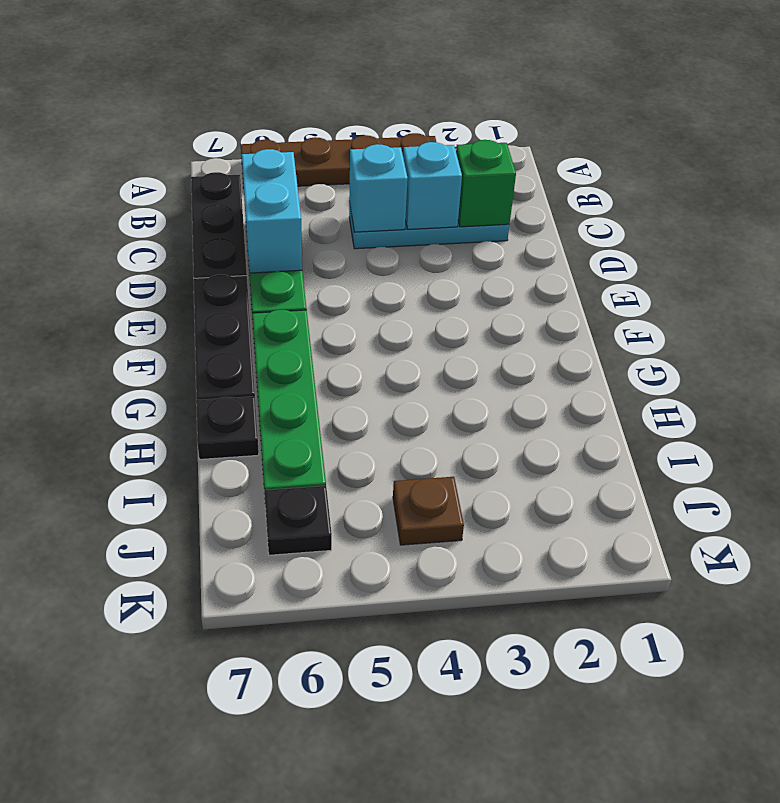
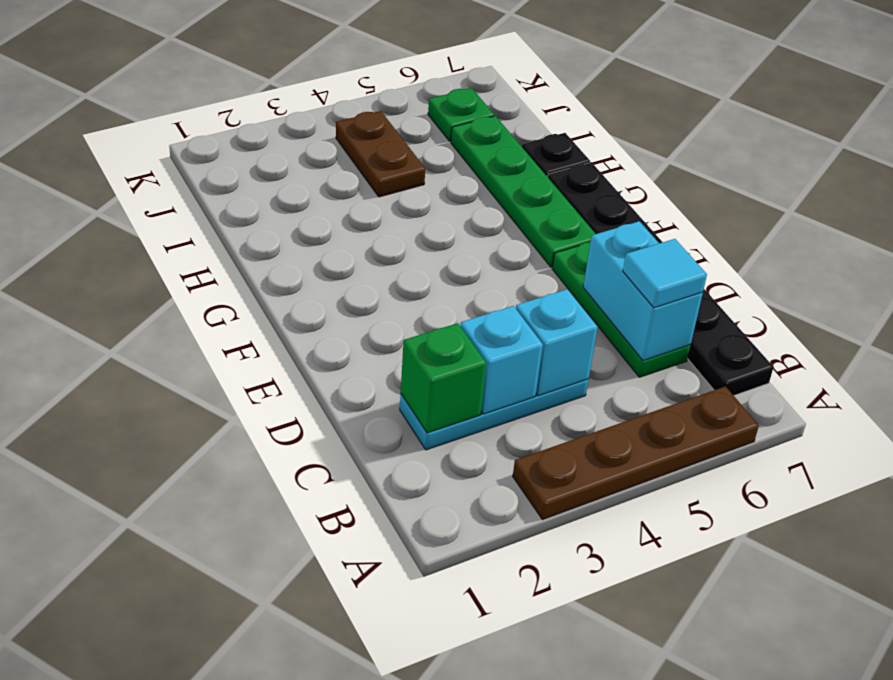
none -> cyan 1x1 tile [623,239,707,308]
brown 1x1 plate [393,477,464,545] -> brown 1x2 plate [336,111,425,197]
black 1x1 plate [264,486,332,555] -> green 1x1 plate [428,88,494,142]

